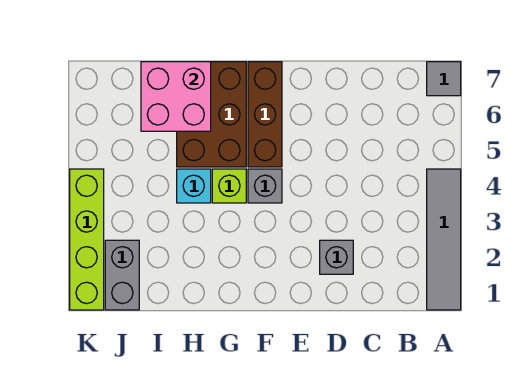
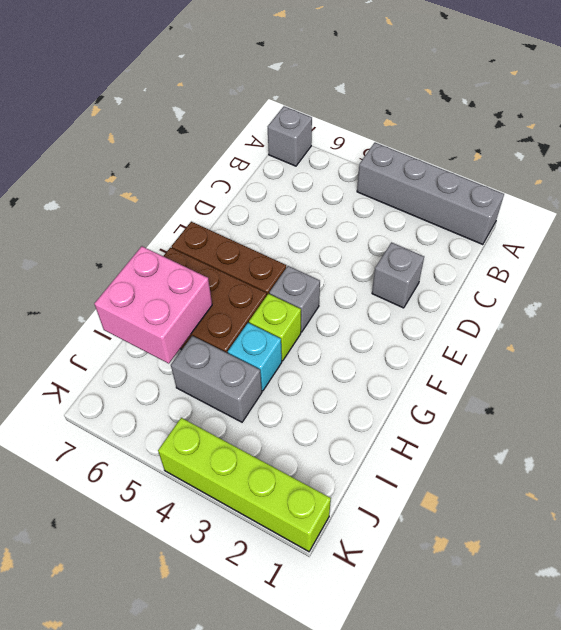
grey 1x4 tile [427,169,461,310] -> grey 1x4 brick [357,143,504,245]
grey 1x1 tile [427,62,461,96] -> grey 1x1 brick [268,106,312,166]
grey 1x2 brick [105,240,139,310] -> grey 1x2 brick moved to [171,336,262,422]

